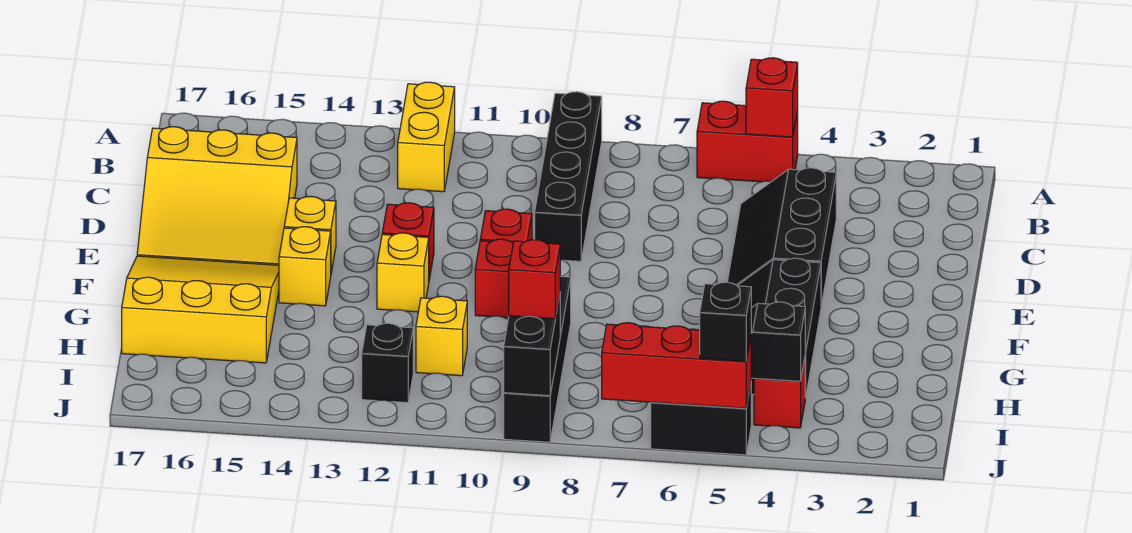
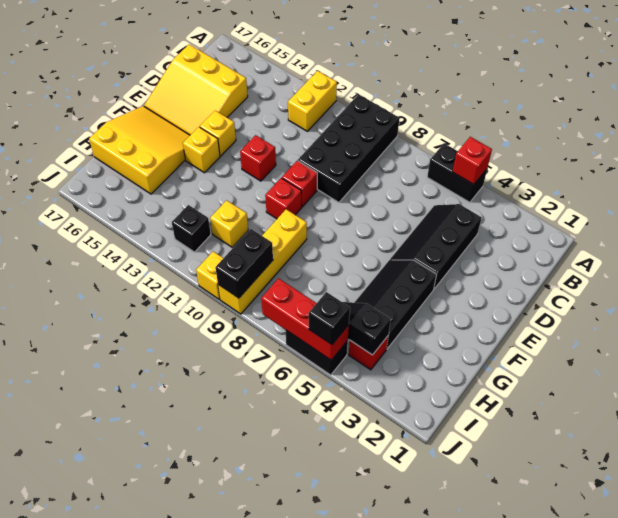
red 1x2 brick [697,101,798,182] -> black 1x2 brick [427,143,487,202]
black 1x4 brick [535,92,602,261] -> black 2x4 brick [298,94,399,203]
yellow 1x1 brick [377,233,429,312] -> yellow 1x1 brick moved to [196,251,223,299]
black 1x4 brick [504,276,571,442] -> yellow 1x4 brick [218,209,307,314]
red 1x1 brick [509,240,560,319] -> none

